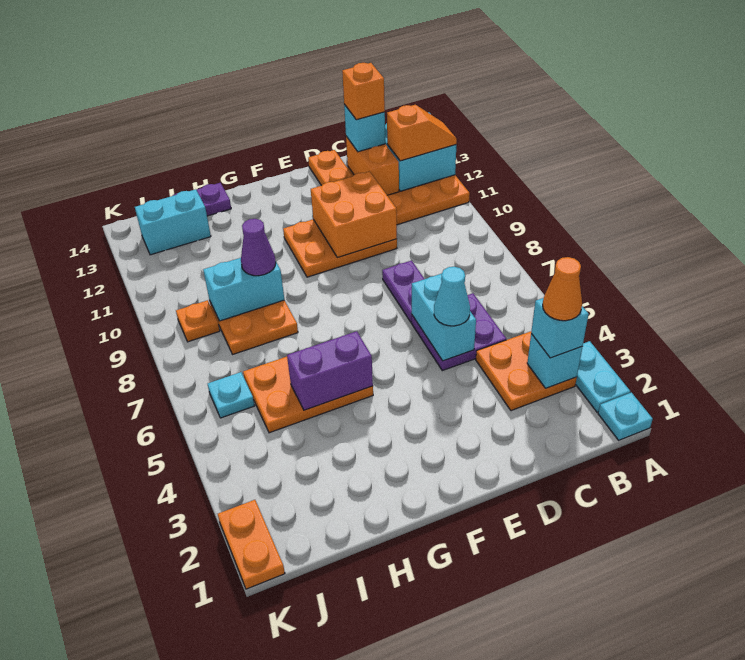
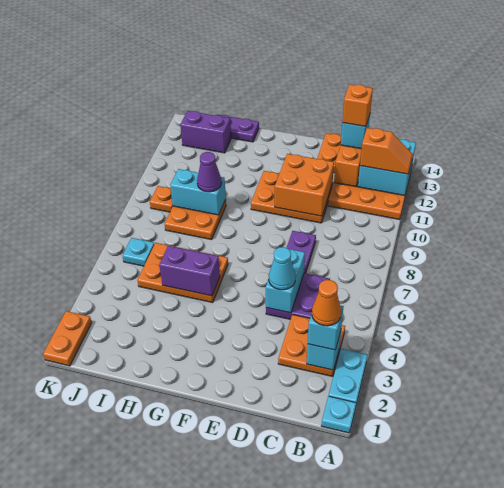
cyan 1x2 brick [135,189,211,255] -> purple 1x2 brick [180,111,231,153]

